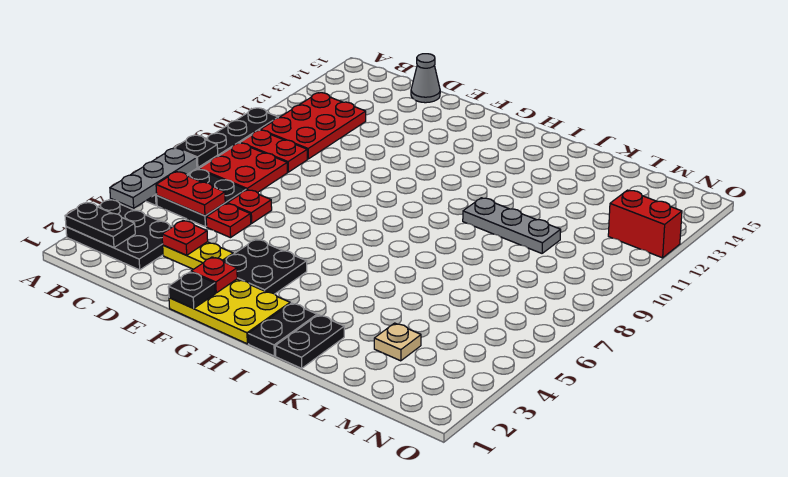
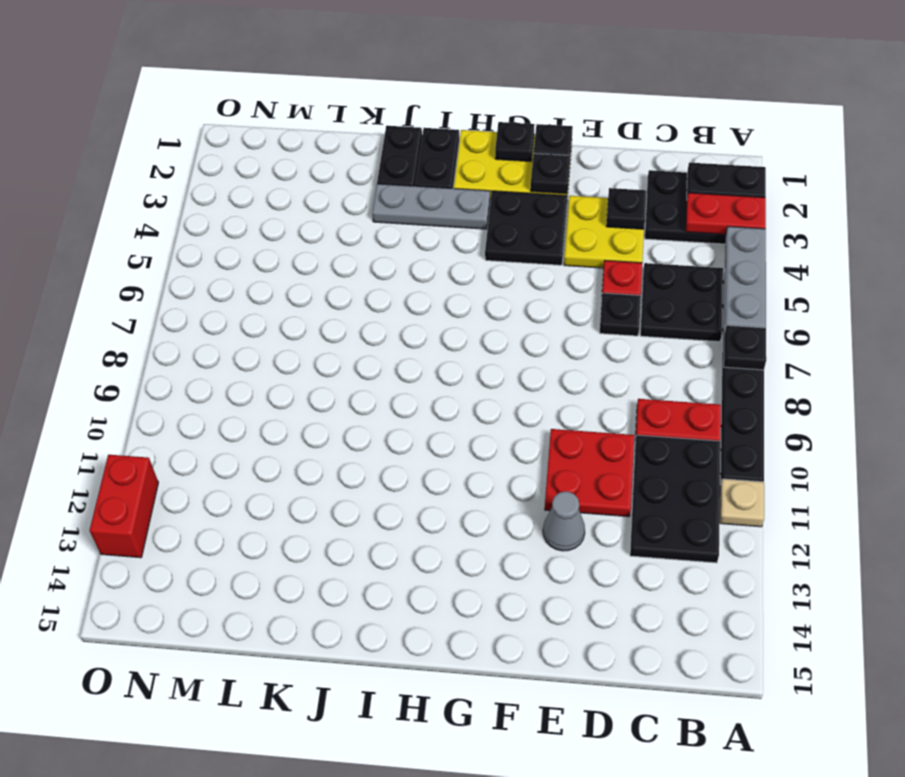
red 1x2 plate [156,172,225,216] -> red 1x2 plate moved to [686,193,766,234]
red 2x2 plate [199,143,287,193] -> red 2x2 plate moved to [545,429,634,517]
red 2x3 plate [261,93,366,159] -> black 2x3 plate [630,435,721,563]
yellow 1x2 plate [163,242,233,269] -> yellow 2x2 plate [564,196,644,268]
red 1x1 plate [162,221,208,255] -> black 1x1 plate [606,188,646,229]
red 1x1 plate [228,190,272,223] -> black 1x1 plate [600,293,641,336]
grey 1x1 cone [411,54,440,103] -> grey 1x1 cone moved to [543,491,585,551]
red 1x1 plate [191,257,237,293] -> black 1x1 plate [531,153,570,194]
none -> black 1x1 plate [495,122,535,161]
grey 1x3 plate [463,198,561,253] -> grey 1x3 plate moved to [372,184,490,229]
tan 1x1 plate [374,323,421,361] -> tan 1x1 plate moved to [720,479,764,527]
red 1x2 brick [608,190,682,258] -> red 1x2 brick turned to [89,455,158,558]

